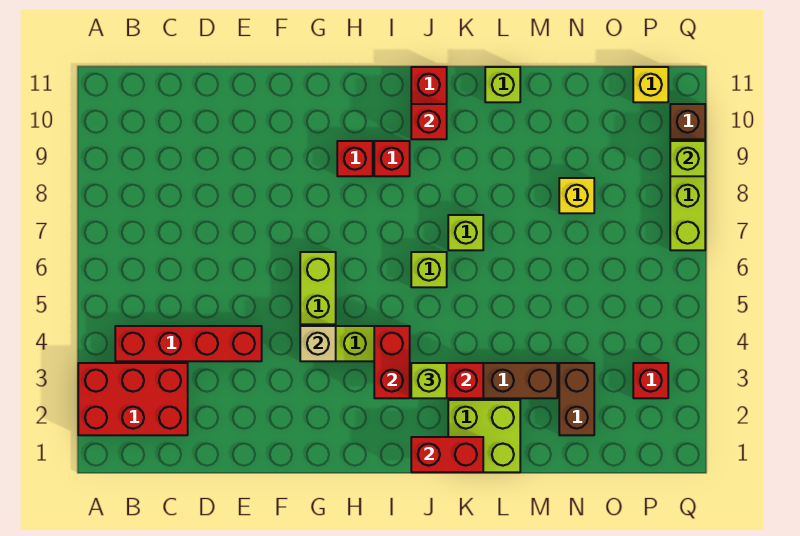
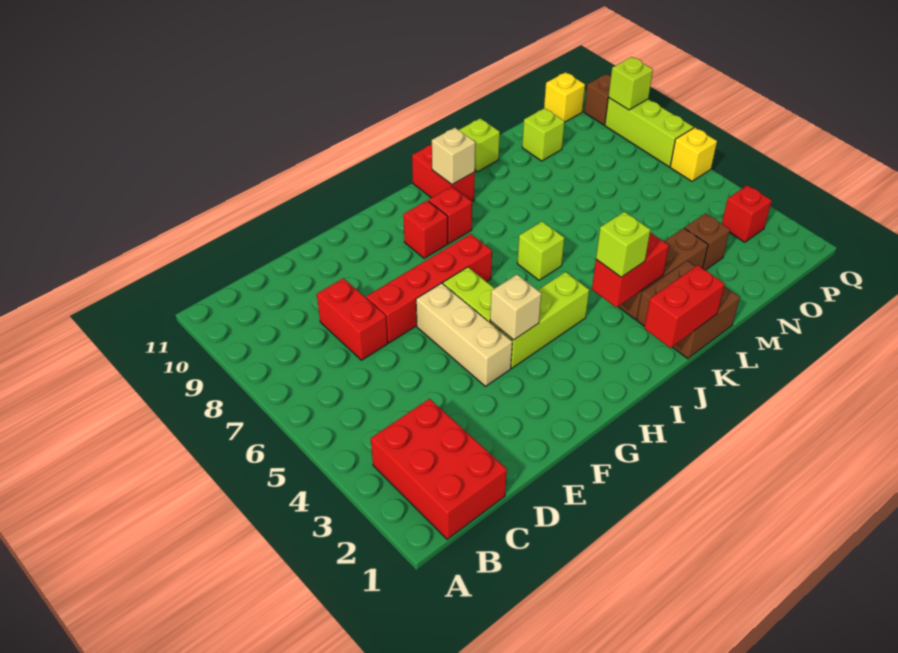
red 2x3 brick [78,363,188,435] -> red 2x3 brick turned to [371,399,507,539]
red 1x4 brick [115,326,262,361] -> red 1x4 brick moved to [366,234,492,343]
none -> tan 1x3 brick [416,283,512,386]
red 1x2 brick [374,326,410,398] -> red 1x2 brick moved to [317,278,388,360]
red 1x1 brick [411,104,447,139] -> tan 1x1 brick [432,128,475,185]
lime 2x2 brick [448,400,520,472] -> brown 2x2 brick [637,261,740,359]
lime 1x1 brick [448,215,483,250] -> lime 1x1 brick moved to [522,108,565,161]
brown 1x2 brick [559,363,594,435] -> brown 1x1 brick [685,213,730,270]
yellow 1x1 brick [559,178,594,213] -> yellow 1x1 brick moved to [670,127,717,181]

